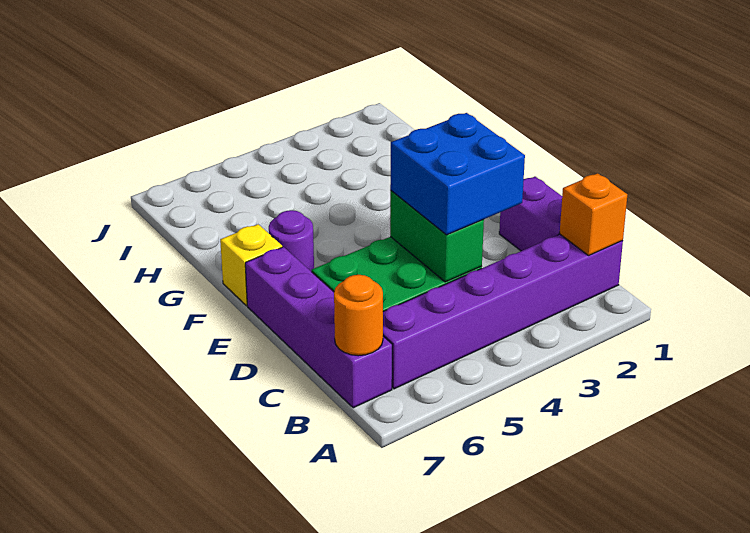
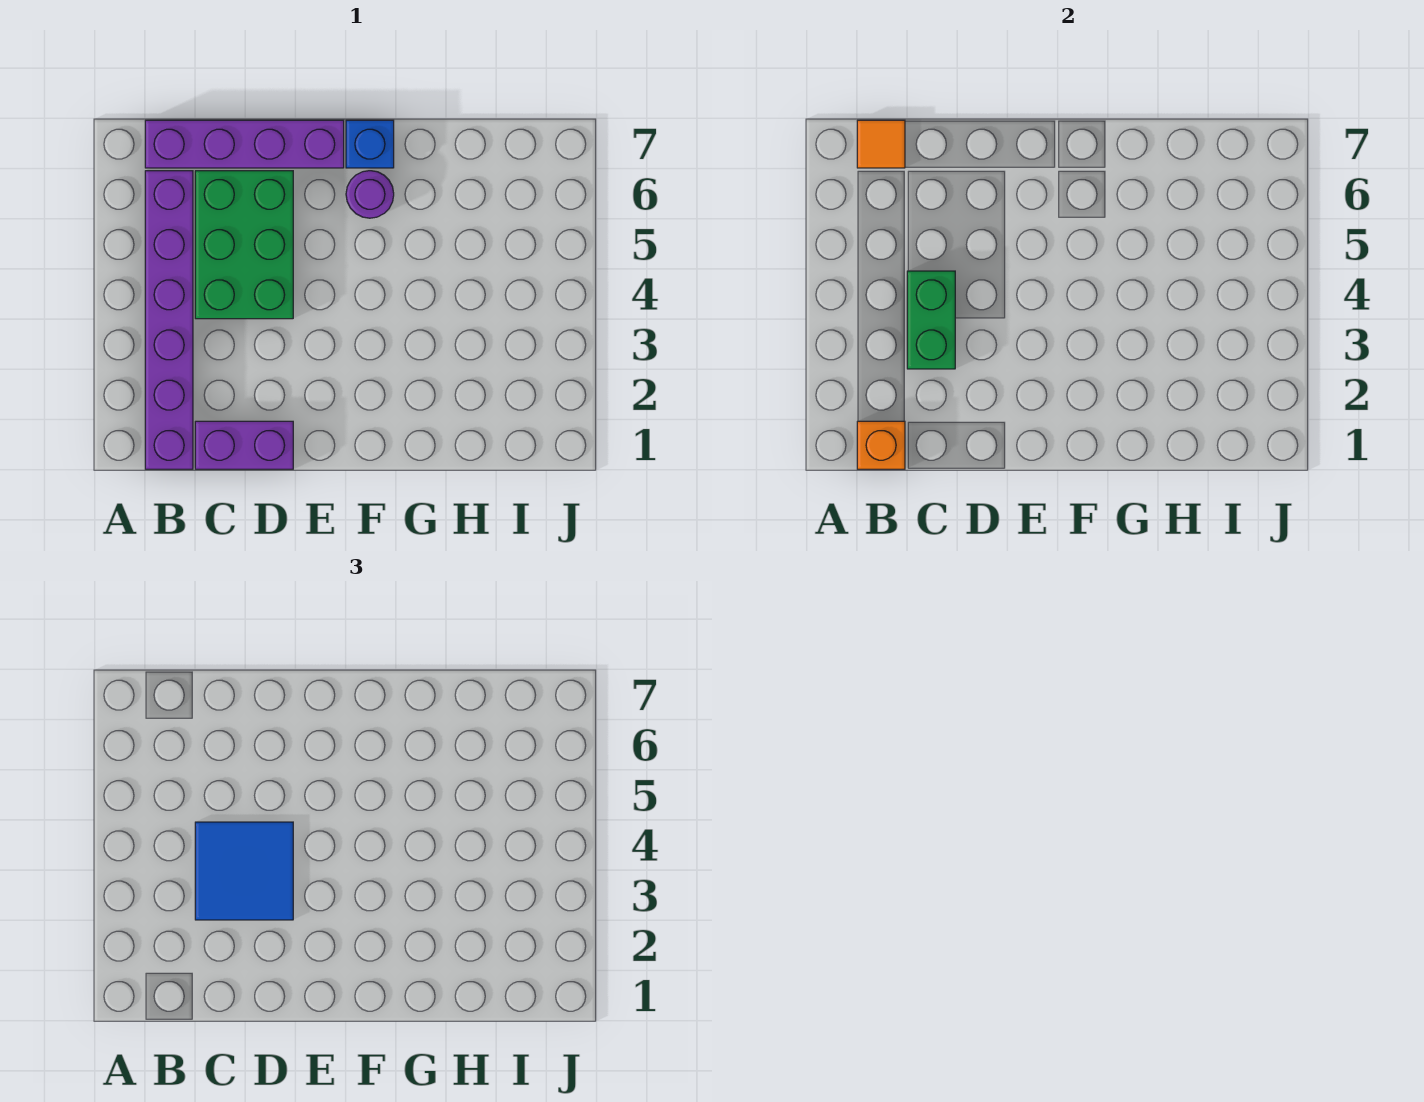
orange 1x1 round brick [334,275,383,356] -> orange 1x1 tile [857,120,905,168]
blue 2x2 brick [390,113,525,235] -> blue 2x2 tile [195,822,293,920]
green 1x2 brick [390,191,484,282] -> green 1x2 brick turned to [907,271,955,369]
yellow 1x1 brick [220,224,282,306] -> blue 1x1 brick [346,120,394,168]

